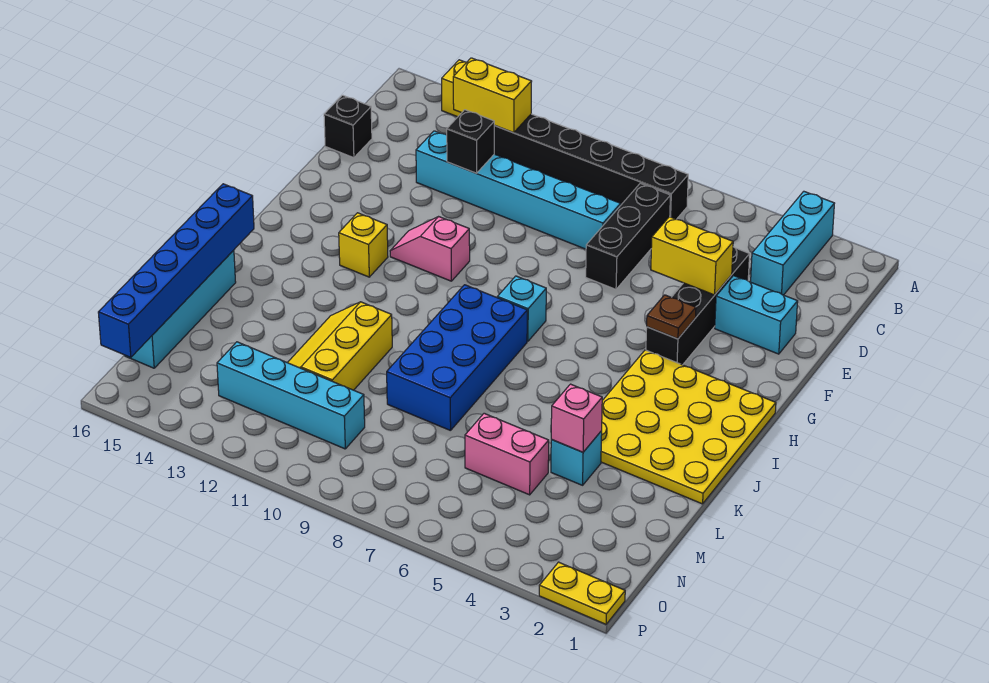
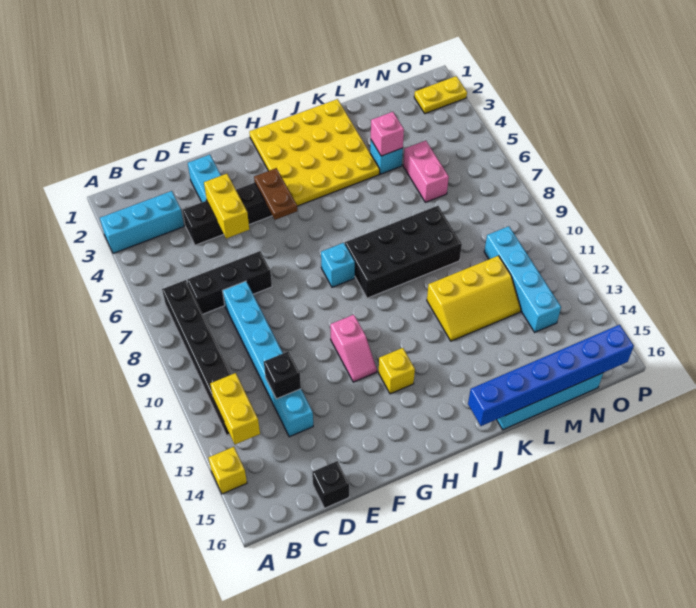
brown 1x1 plate [647,295,696,339] -> brown 1x2 plate [254,168,297,220]
blue 2x4 brick [387,285,527,431] -> black 2x4 brick [345,206,462,298]
yellow 1x2 plate [539,562,625,624] -> yellow 1x2 plate turned to [414,76,467,114]

